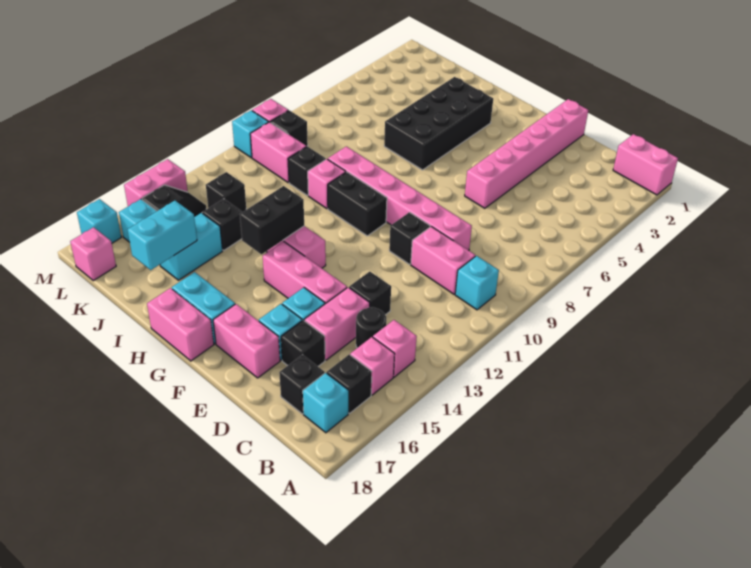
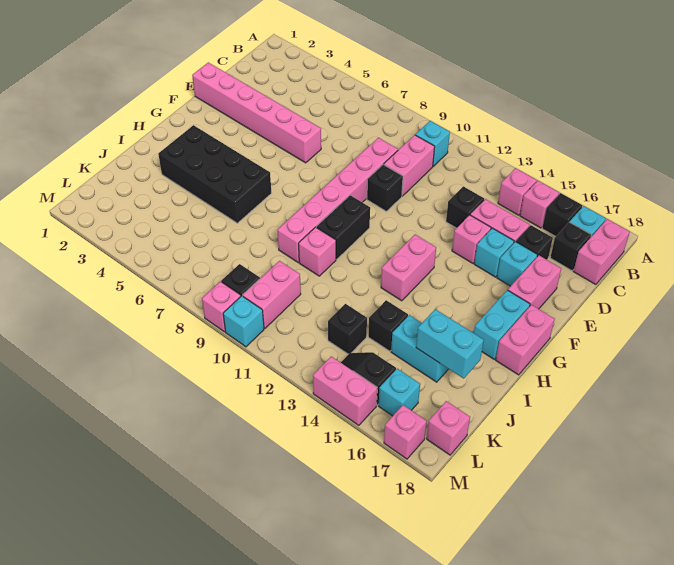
pink 1x2 brick [613,134,678,195] -> pink 1x2 brick moved to [573,219,630,285]
black 1x1 round brick [356,307,386,348] -> none
pink 1x3 brick [263,241,347,304] -> pink 1x1 brick [452,215,491,263]
black 1x2 brick [240,186,304,254] -> none
black 1x1 brick [288,146,326,195] -> none
cyan 1x1 brick [77,199,121,243] -> pink 1x1 brick [384,405,427,459]

